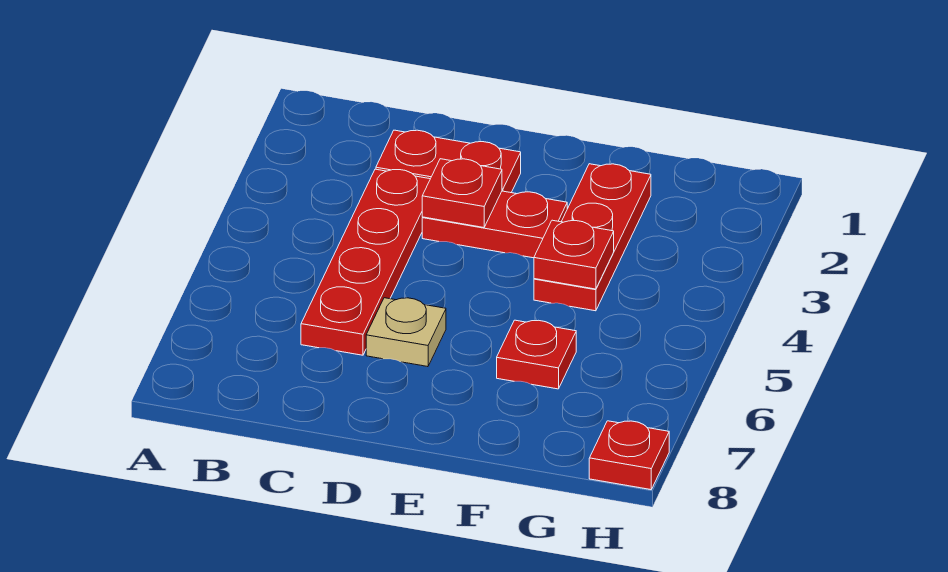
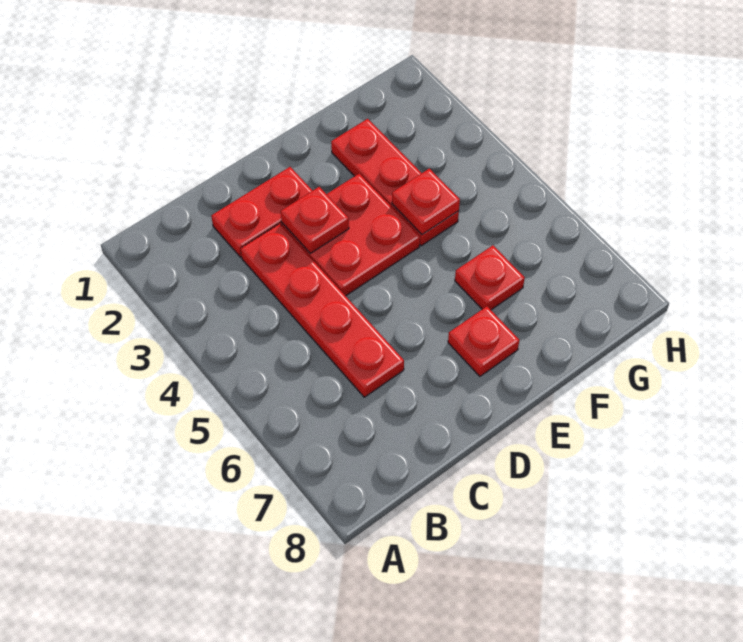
red 1x2 plate [422,191,567,258] -> red 2x2 plate [282,174,420,296]
tan 1x1 plate [366,298,446,367] -> none
red 1x1 plate [589,421,669,490] -> red 1x1 plate moved to [448,306,519,376]

